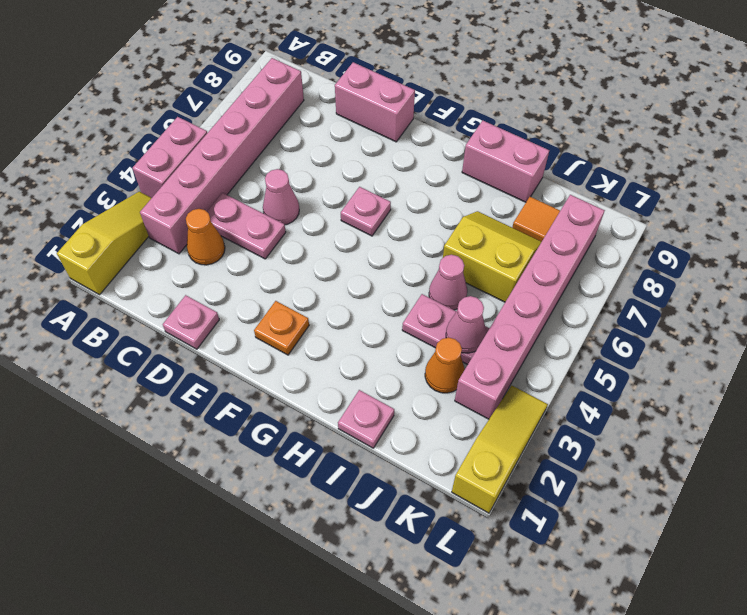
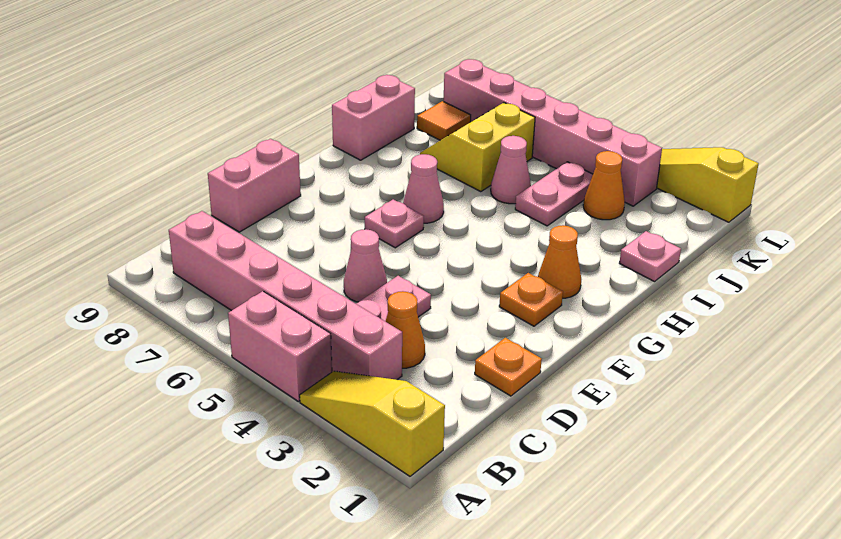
pink 1x1 plate [163,295,219,349] -> orange 1x1 plate [475,338,542,396]
none -> orange 1x1 cone [538,225,581,298]
pink 1x1 cone [446,296,486,353] -> pink 1x1 cone moved to [403,154,444,223]

